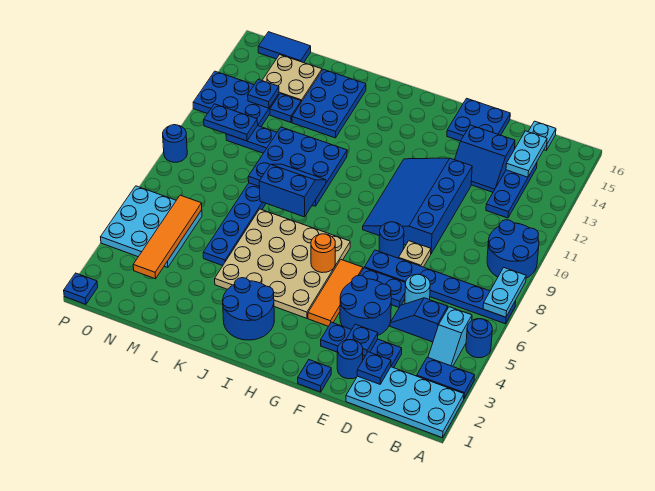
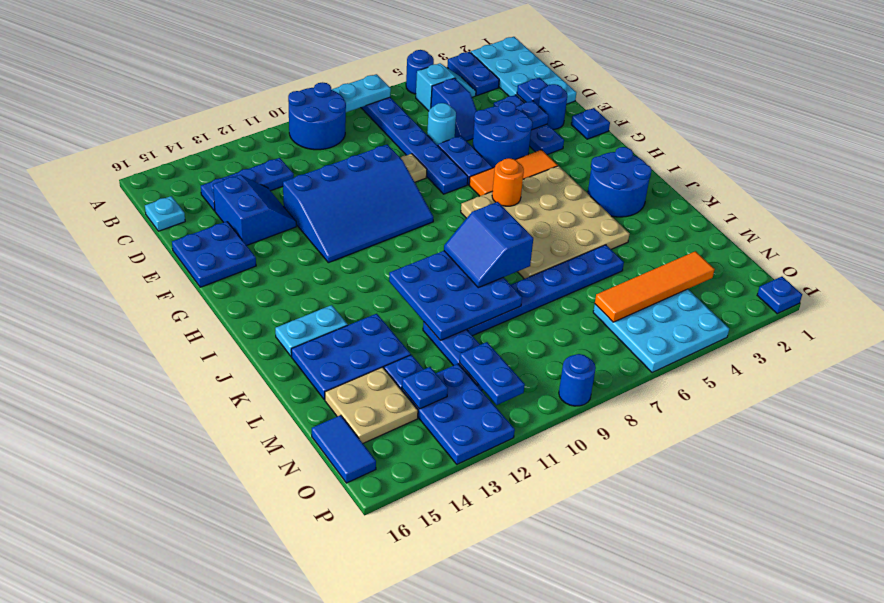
cyan 1x2 plate [506,131,547,177] -> cyan 1x2 plate moved to [275,305,348,356]
blue 1x1 round brick [379,222,404,258] -> none

